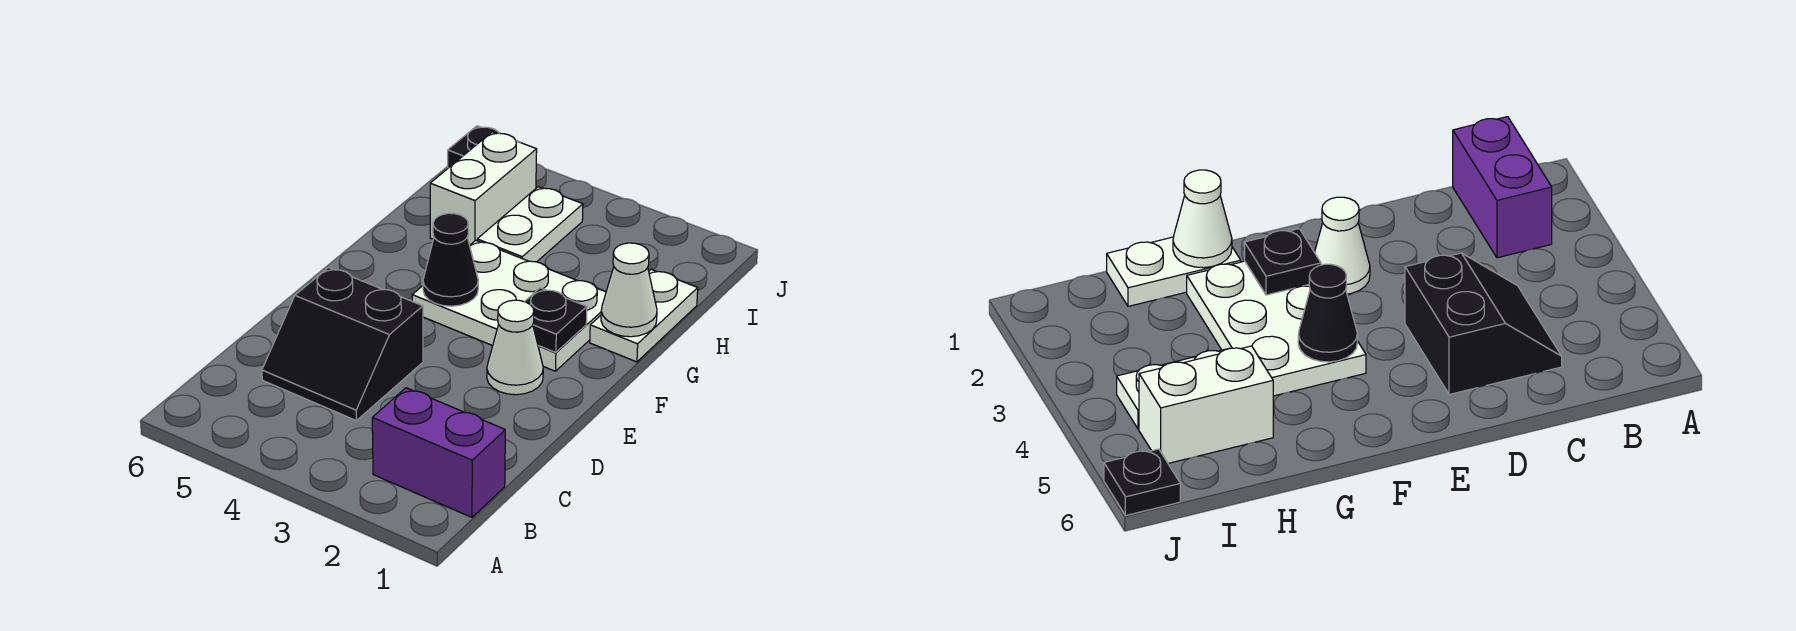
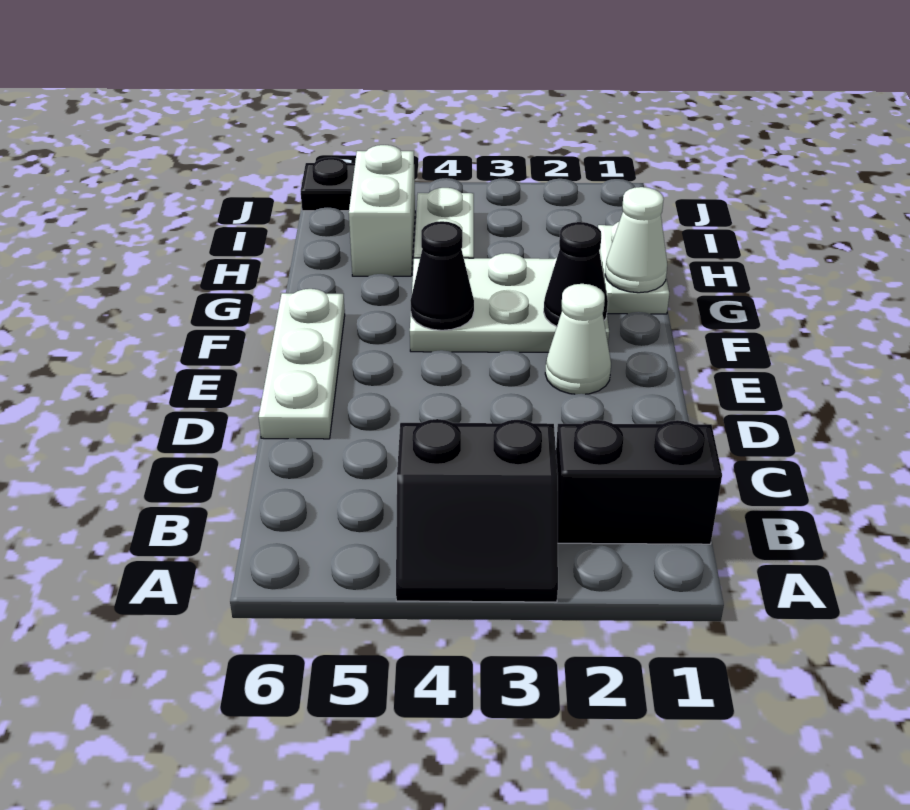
purple 1x2 brick [372,388,505,517] -> black 1x2 brick [556,420,722,544]
black 2x2 slope [262,267,423,420] -> black 2x2 slope moved to [396,419,558,602]
none -> white 1x3 plate [259,289,345,439]
black 1x1 plate [525,288,587,352] -> black 1x1 cone [544,222,608,327]

